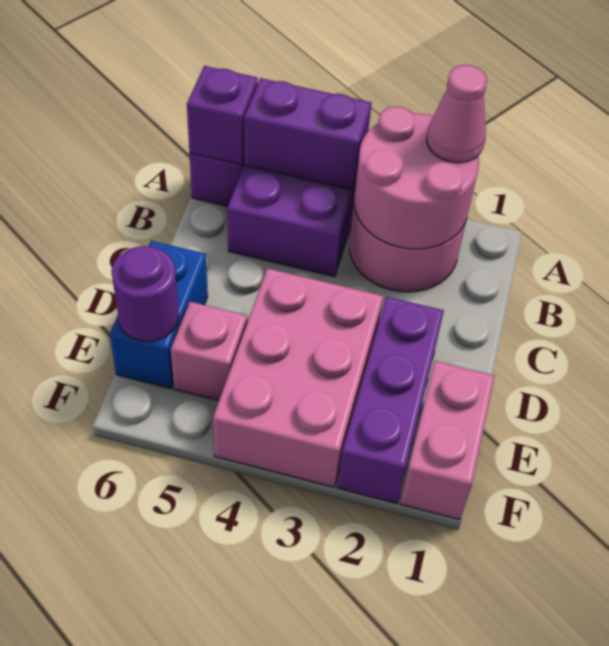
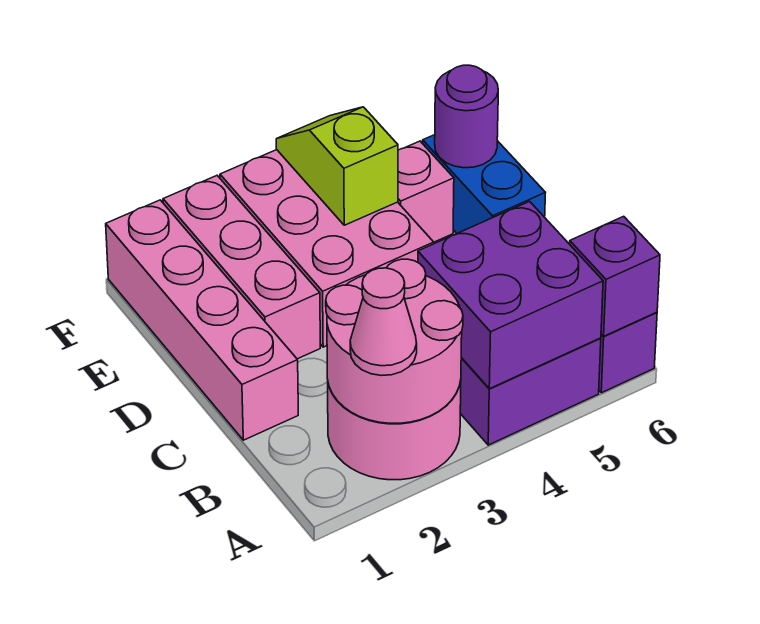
purple 1x2 brick [244,78,372,190] -> purple 2x2 brick [418,202,603,389]
purple 1x3 brick [337,297,444,503] -> pink 1x3 brick [163,176,320,359]
pink 1x2 brick [400,361,495,520] -> pink 1x4 brick [106,200,298,440]
none -> lime 1x2 slope [276,107,398,225]

